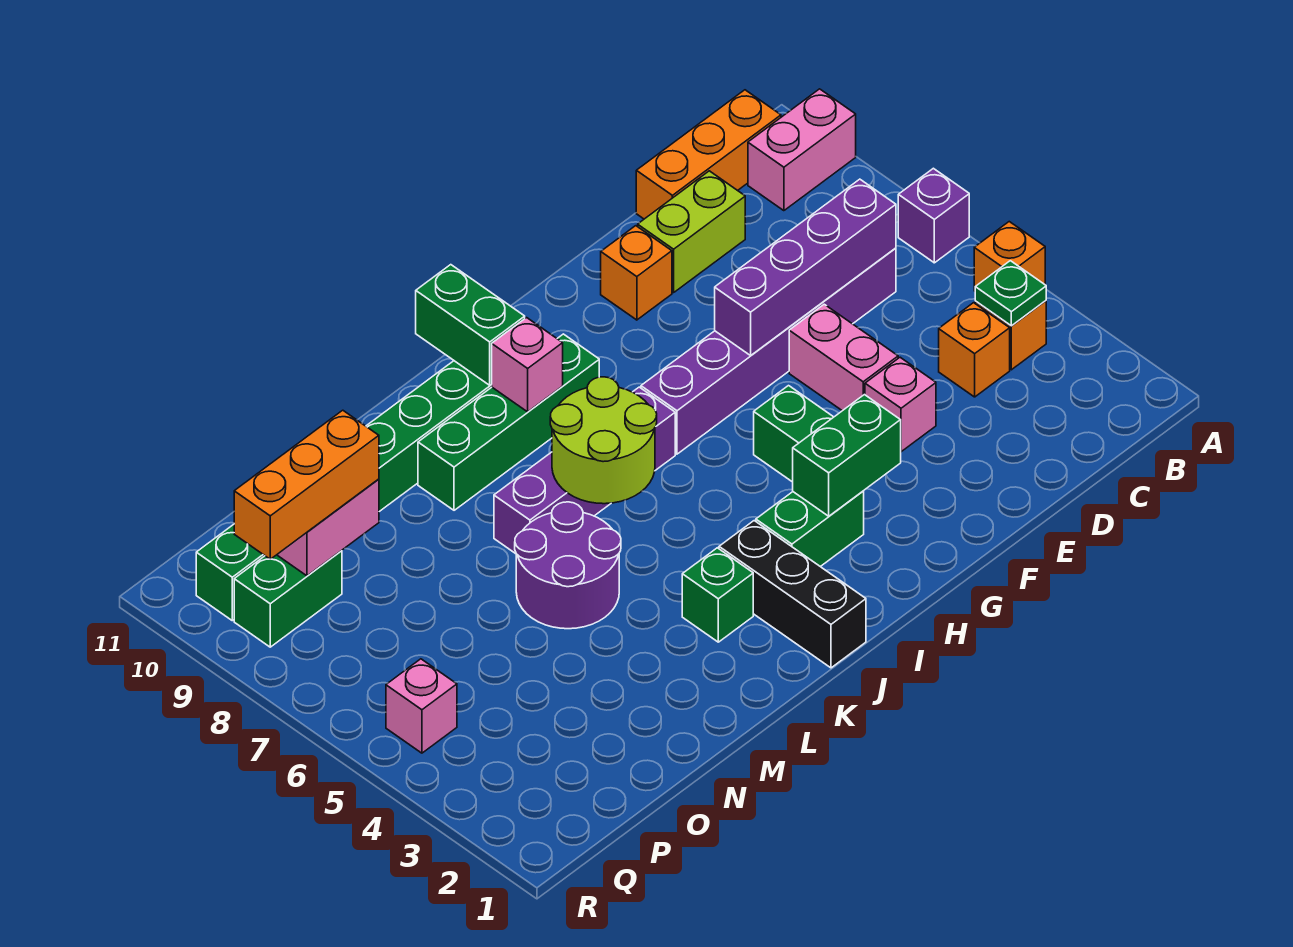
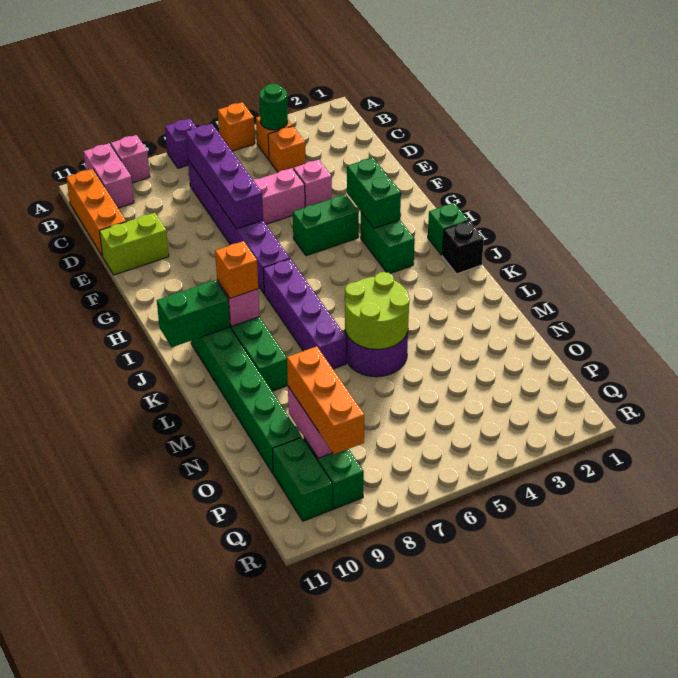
green 1x1 plate [975,261,1046,326] -> green 1x1 round brick [259,84,288,130]
lime 1x2 brick [638,171,745,293] -> lime 1x2 brick turned to [100,213,169,275]
orange 1x1 brick [601,226,672,320] -> orange 1x1 brick moved to [215,241,258,298]
black 1x3 brick [719,521,866,668] -> black 1x1 brick [442,221,484,274]
lime 2x2 round brick [550,377,657,504] -> lime 2x2 round brick moved to [345,272,410,349]
green 1x1 brick [682,548,753,642] -> green 1x1 brick moved to [428,203,469,255]
pink 1x1 brick [386,659,457,753] -> pink 1x1 brick moved to [111,135,150,183]

